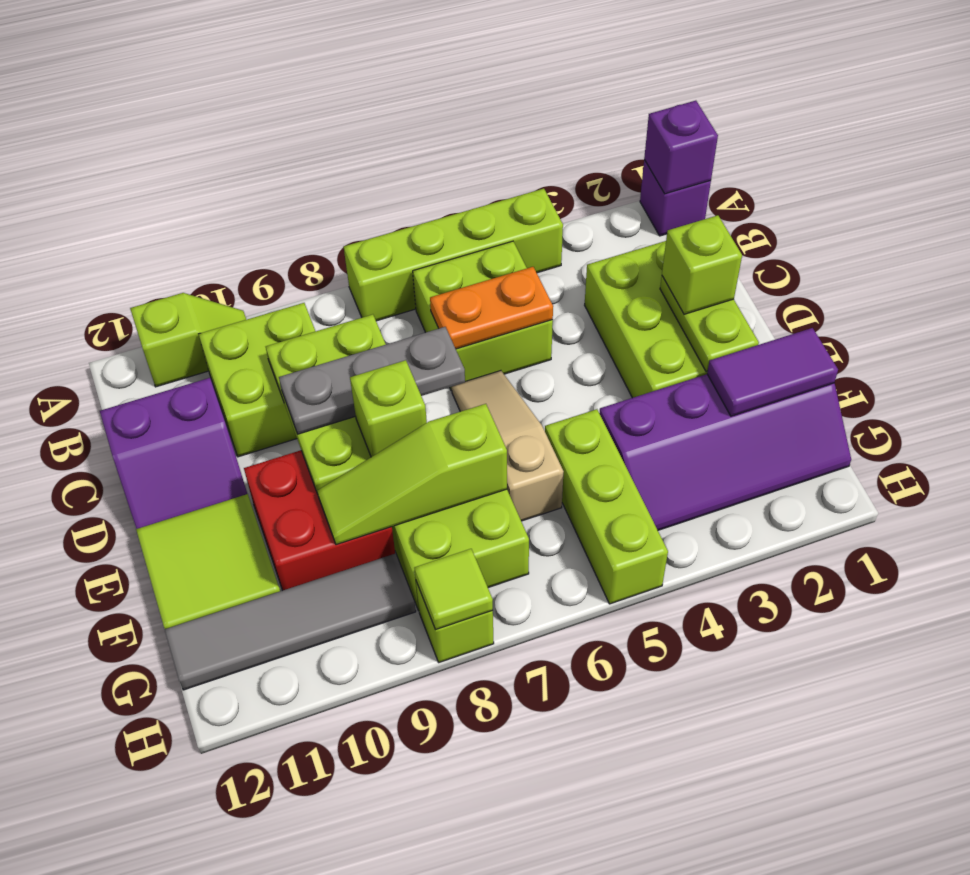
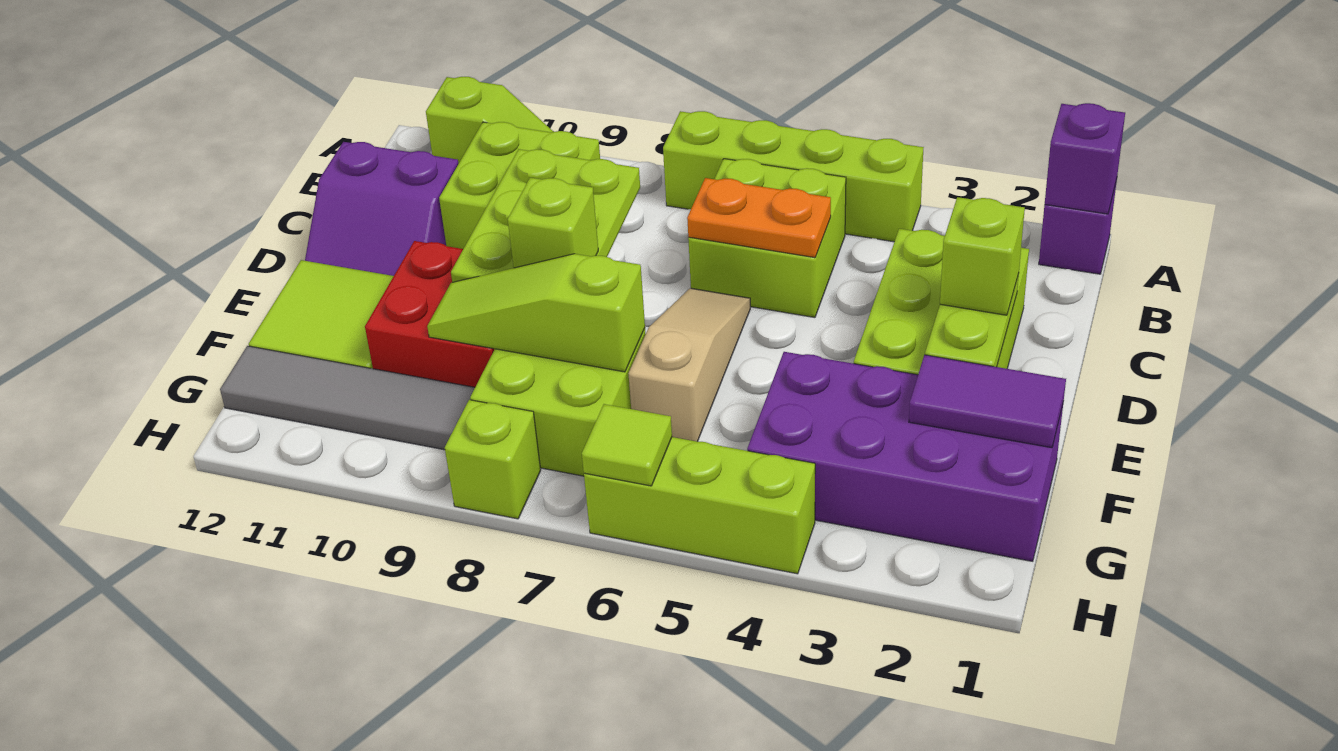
grey 1x3 plate [279,327,465,434] -> none
purple 2x4 slope [599,374,851,530] -> purple 2x4 brick [747,352,1064,561]
lime 1x3 brick [545,409,668,604] -> lime 1x3 brick turned to [584,437,815,574]
lime 1x1 tile [415,549,493,630] -> lime 1x1 tile moved to [582,404,672,486]

